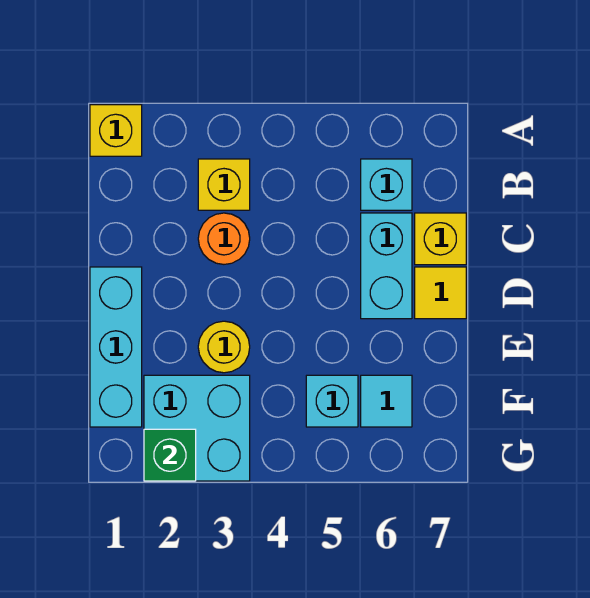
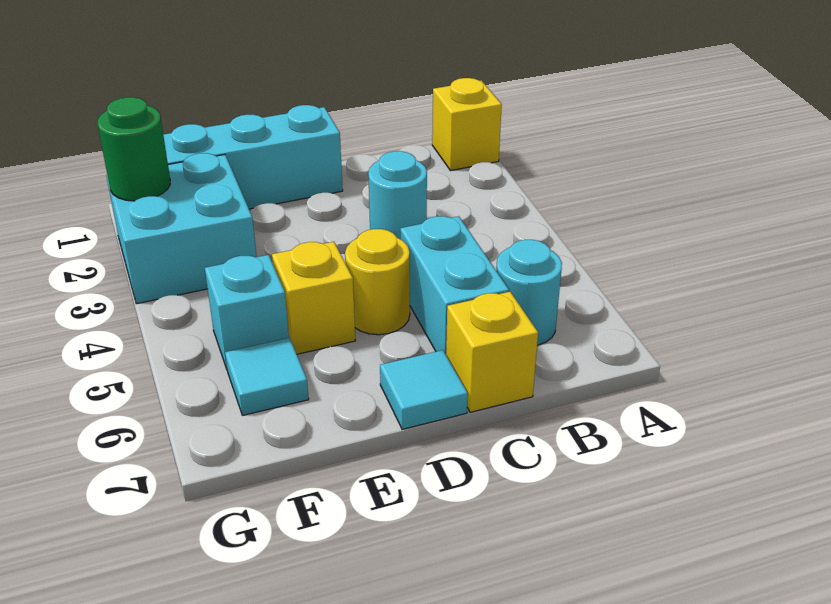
yellow 1x1 brick [198,159,250,210] -> yellow 1x1 brick moved to [272,242,356,354]
cyan 1x1 brick [361,159,412,210] -> cyan 1x1 round brick [496,240,562,345]
orange 1x1 round brick [198,213,250,264] -> cyan 1x1 round brick [368,151,427,239]
cyan 1x2 brick [361,213,412,319] -> cyan 1x2 brick turned to [400,216,509,354]
yellow 1x1 tile [415,267,466,319] -> cyan 1x1 tile [380,350,468,429]
yellow 1x1 round brick [198,321,250,373] -> yellow 1x1 round brick moved to [345,229,410,335]
green 1x1 brick [144,429,196,481] -> green 1x1 round brick [98,97,170,201]

